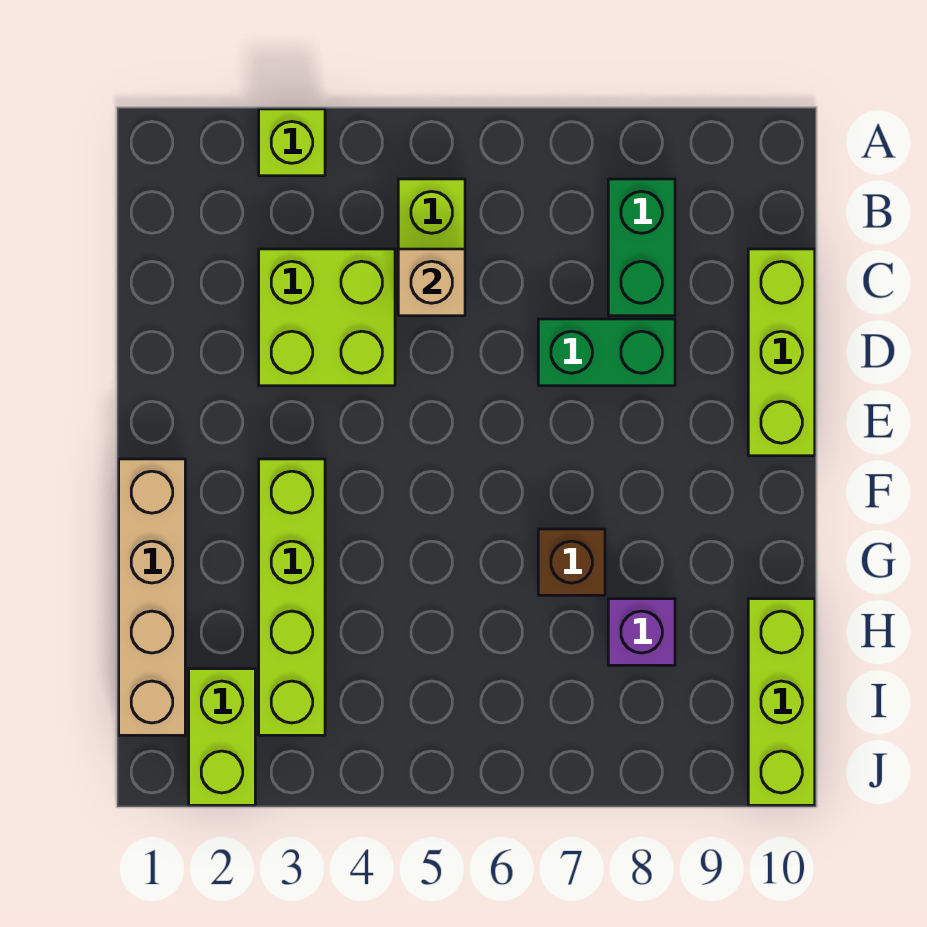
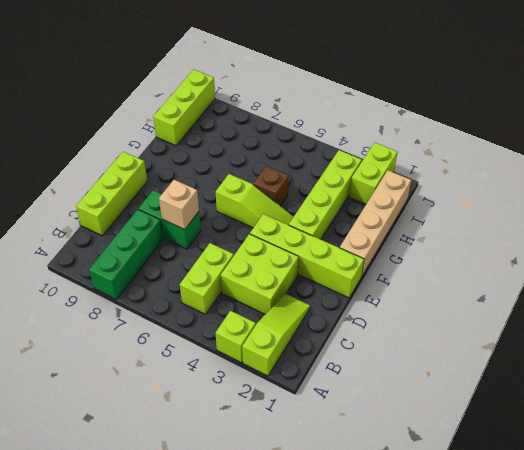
none -> lime 1x3 slope [242,294,310,376]
green 1x2 brick [608,179,675,316] -> green 1x3 brick [89,209,163,299]
tan 1x1 brick [398,249,465,316] -> tan 1x1 brick moved to [159,180,199,230]
none -> lime 1x4 brick [250,214,364,298]
none -> lime 1x3 slope [216,174,294,228]
brown 1x1 brick [538,529,605,595] -> brown 1x1 brick moved to [253,166,289,206]
purple 1x1 brick [608,599,675,665] -> none

